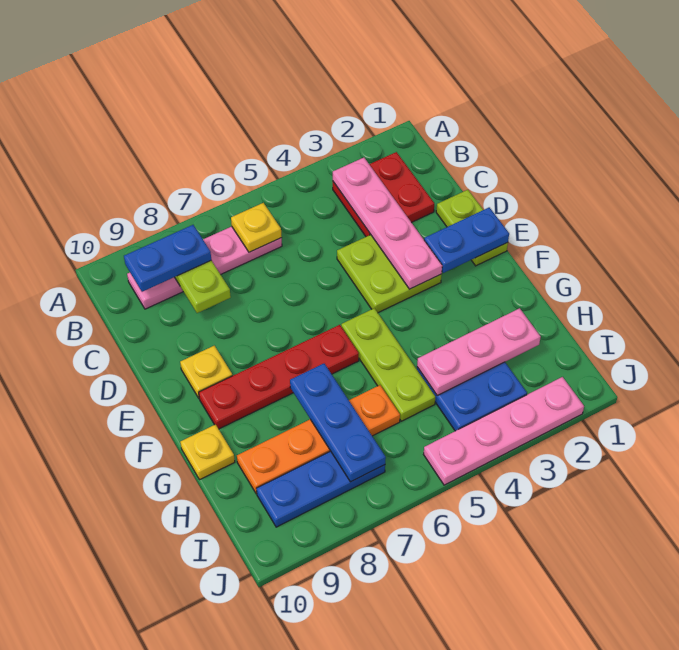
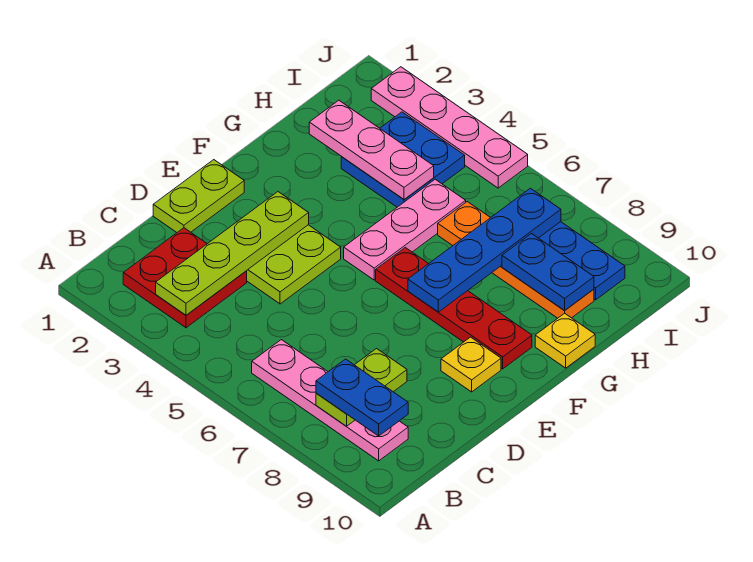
pink 1x4 plate [333,158,442,289] -> lime 1x4 plate [156,192,309,315]
yellow 1x1 plate [231,203,282,252] -> none
blue 1x2 plate [424,207,509,273] -> blue 1x2 plate moved to [502,234,594,311]
lime 1x3 plate [341,308,435,421] -> pink 1x3 plate [344,179,466,280]
blue 1x3 plate [290,364,386,482] -> blue 1x4 plate [408,188,561,312]

